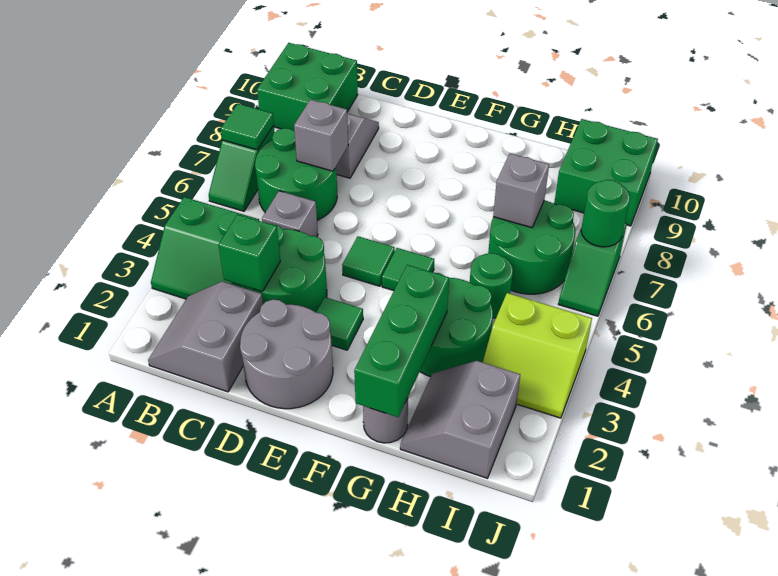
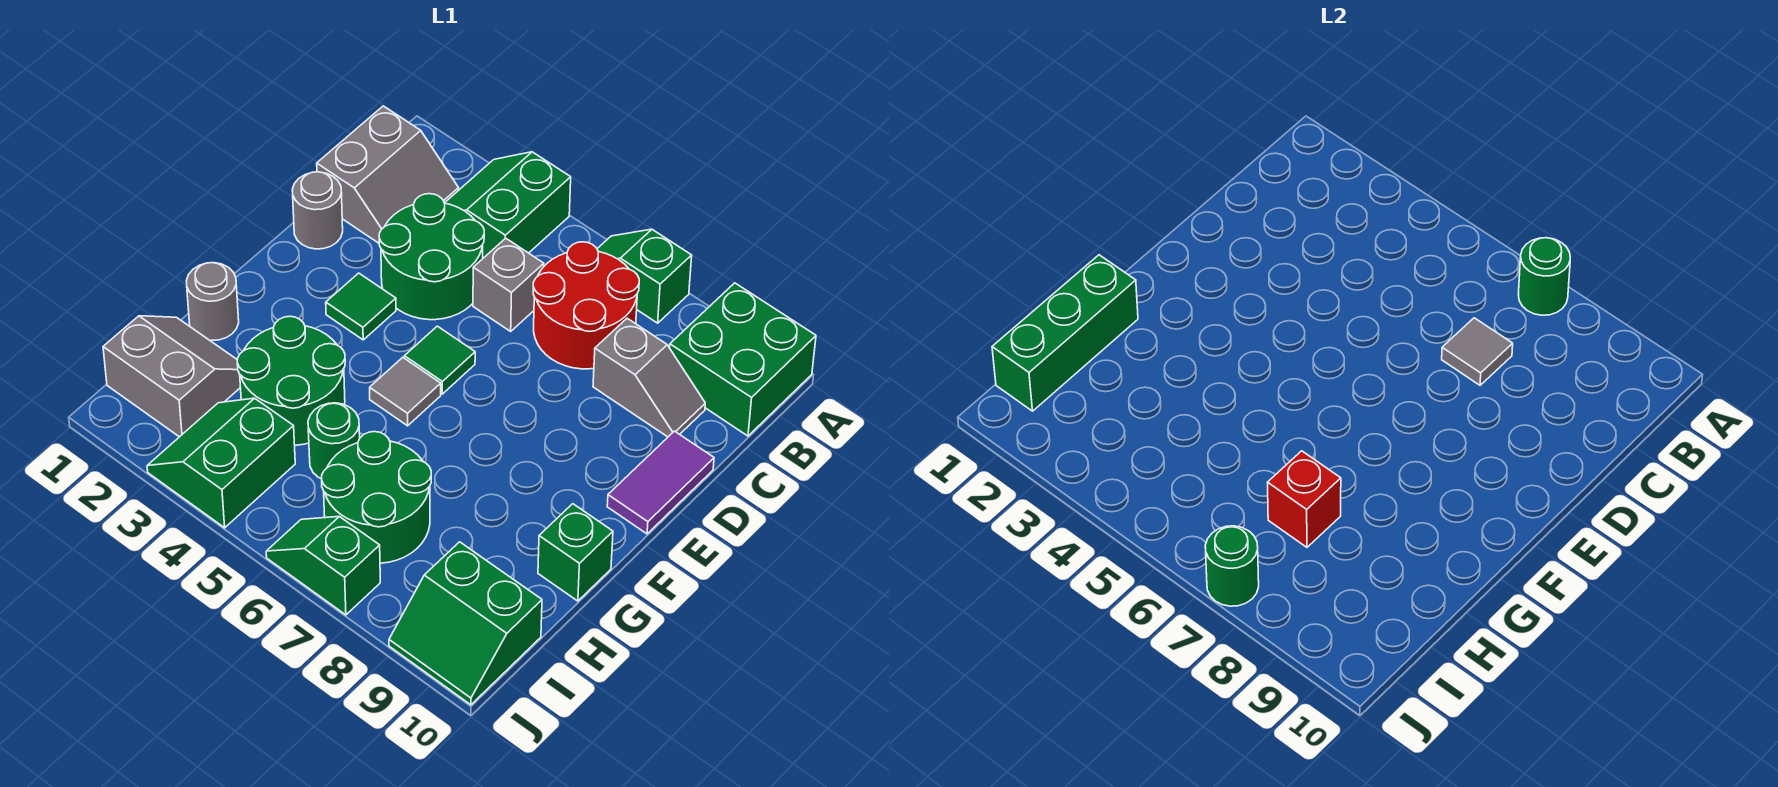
green 1x1 tile [221,104,274,150] -> green 1x1 round brick [1518,238,1570,315]
grey 2x2 slope [148,281,263,392] -> grey 2x2 slope turned to [317,106,459,243]
green 2x2 round brick [255,128,337,220] -> red 2x2 round brick [533,242,639,369]
green 1x1 brick [219,215,280,292] -> green 1x1 brick moved to [538,504,613,601]
grey 1x1 brick [294,100,348,171] -> grey 1x1 tile [1442,318,1513,385]
grey 2x2 round brick [240,300,333,409] -> grey 1x1 round brick [292,172,343,249]
none -> purple 1x2 tile [607,431,714,534]
green 1x1 tile [382,248,434,291] -> grey 1x1 tile [370,357,441,426]
green 1x3 brick [354,265,449,417] -> green 1x3 brick turned to [992,255,1138,411]
grey 1x1 brick [493,154,549,228] -> red 1x1 brick [1267,451,1341,547]
lime 2x2 slope [483,293,592,418] -> green 2x2 slope [147,398,295,528]
green 2x2 brick [554,119,658,226] -> green 2x2 slope [389,542,542,705]

